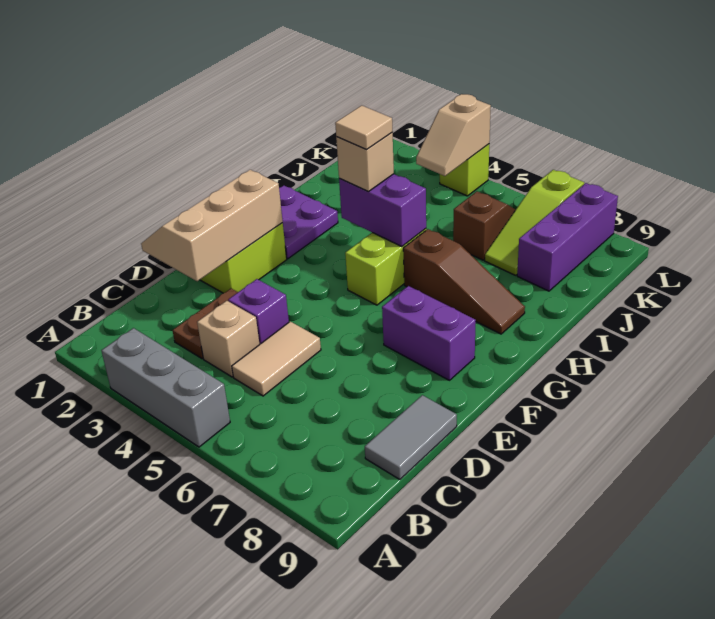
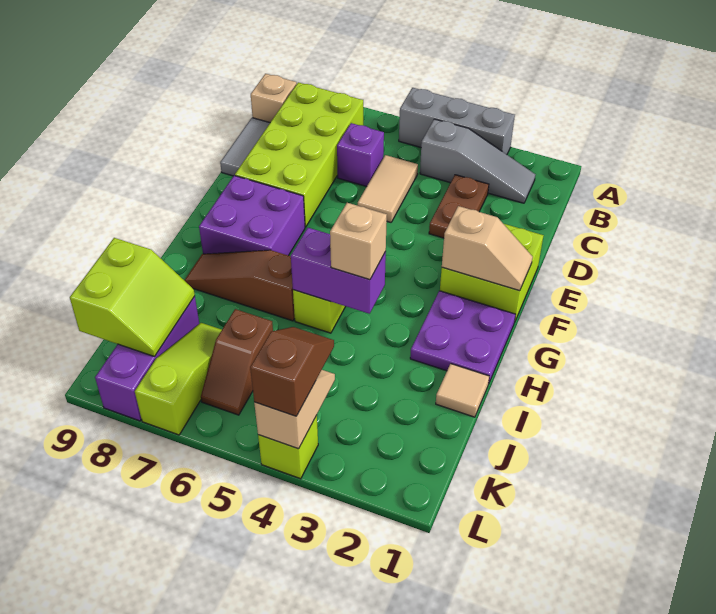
none -> grey 1x3 slope [420,119,536,203]
none -> lime 2x4 brick [235,82,363,227]
tan 1x1 brick [197,301,260,377] -> tan 1x1 brick moved to [251,74,297,122]
tan 2x3 slope [141,170,283,281] -> tan 1x2 slope [442,206,533,291]
purple 1x1 brick [228,279,289,344] -> purple 1x1 brick moved to [337,123,384,187]
purple 1x2 brick [382,286,476,380] -> purple 2x2 brick [199,176,305,256]
tan 1x1 tile [335,105,393,149] -> tan 1x1 tile moved to [436,364,489,417]
none -> lime 2x2 slope [70,238,195,357]
none -> brown 1x2 slope [250,327,334,416]

